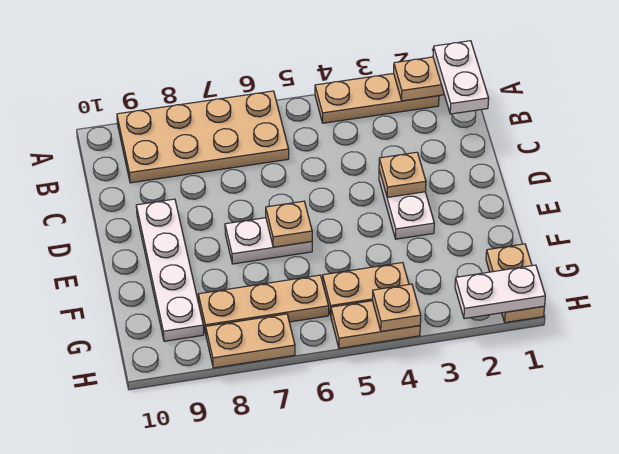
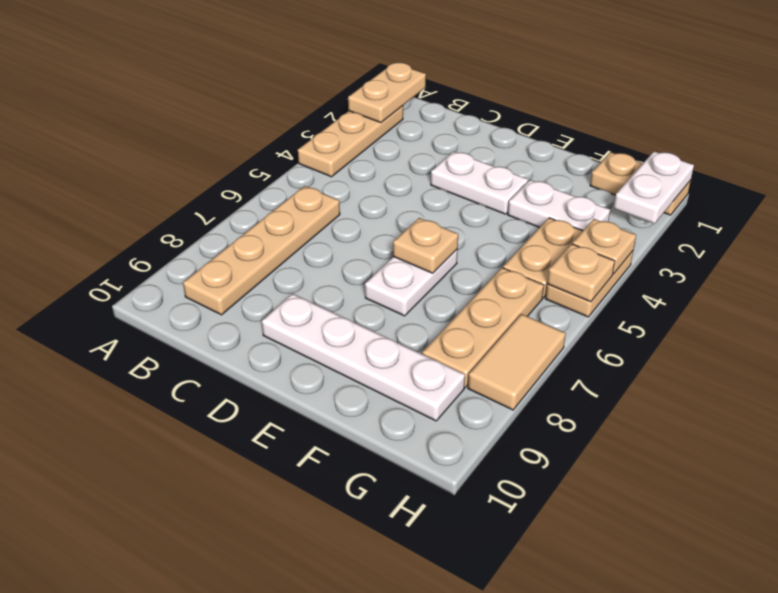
white 1x2 plate [433,41,489,114] -> white 1x2 plate moved to [508,180,610,231]
tan 2x4 plate [117,91,289,183] -> tan 1x4 plate [183,186,340,315]
tan 1x1 plate [379,152,426,197] -> tan 1x1 plate moved to [547,244,615,302]
tan 1x2 plate [206,314,295,368] -> tan 1x2 tile [468,314,566,410]

